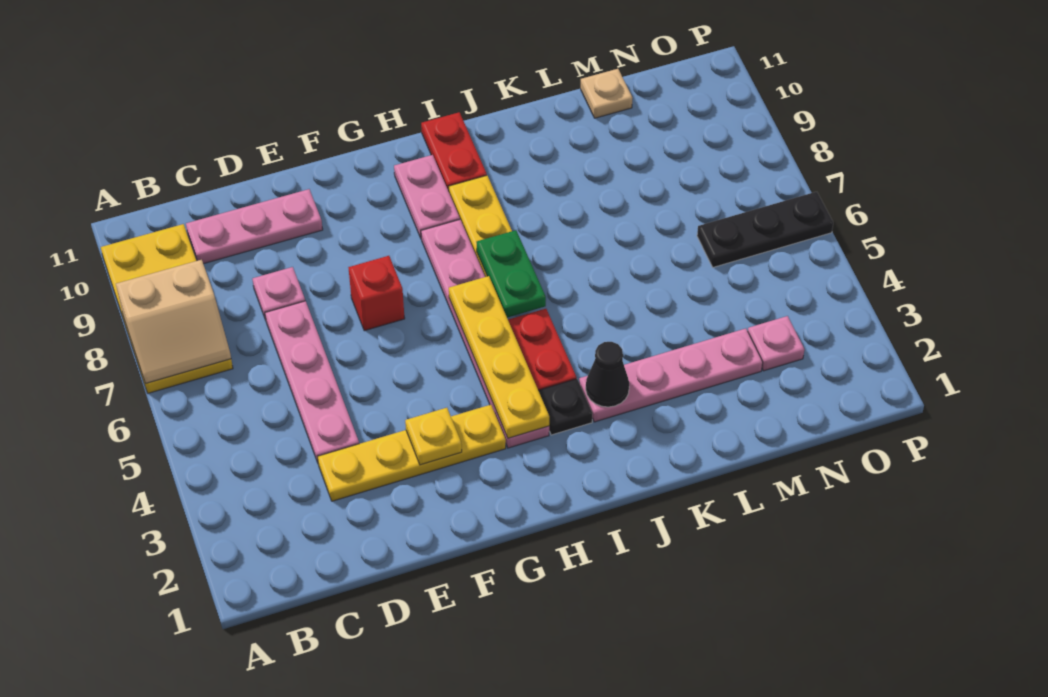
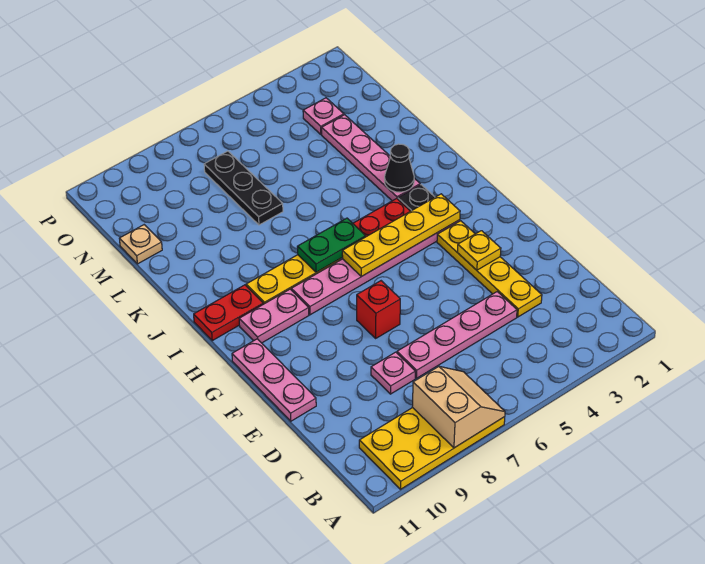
pink 1x3 plate [186,189,323,264] -> pink 1x3 plate moved to [232,339,316,421]
black 1x3 plate [697,192,833,267] -> black 1x3 plate moved to [204,151,283,225]

